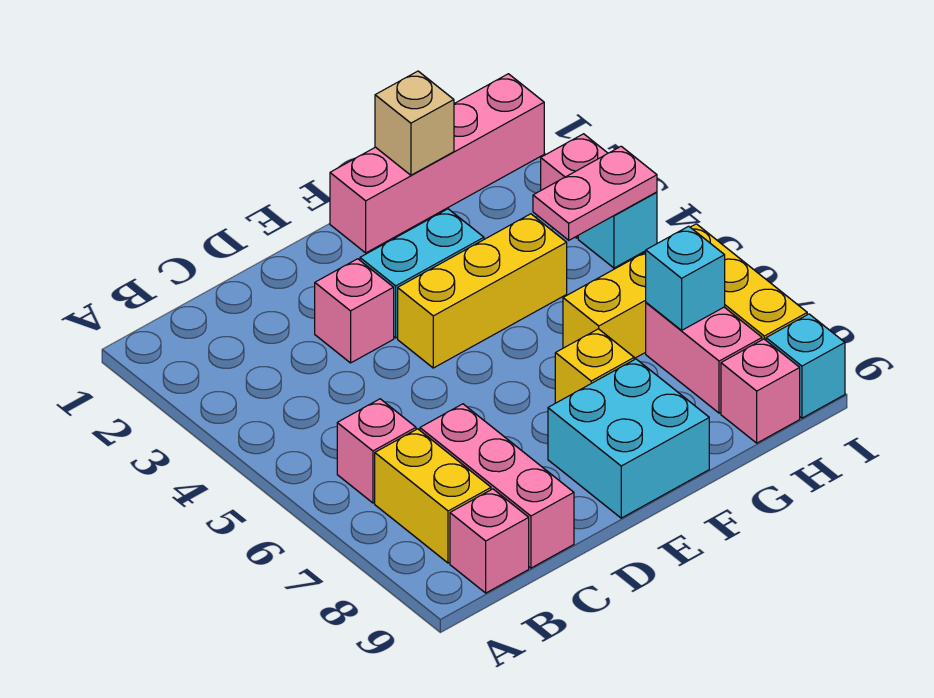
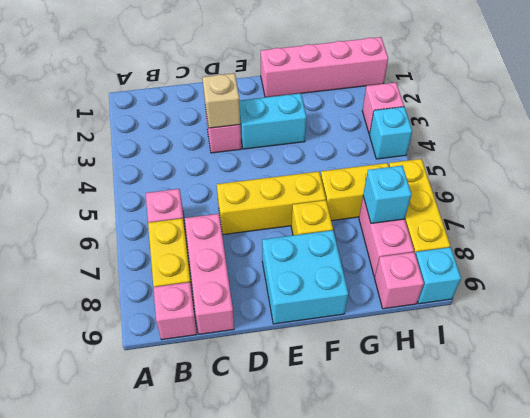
yellow 1x3 brick [398,214,567,368] -> yellow 1x3 brick moved to [217,172,326,235]
tan 1x1 brick [375,71,454,175] -> tan 1x1 brick moved to [202,73,240,128]
pink 1x2 plate [533,146,657,240] -> none

